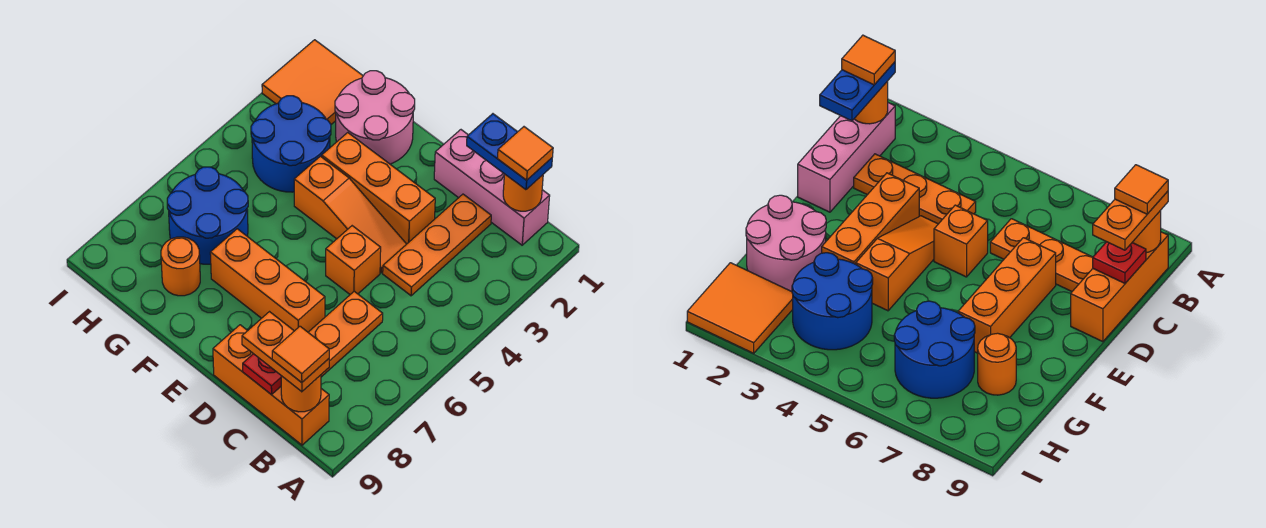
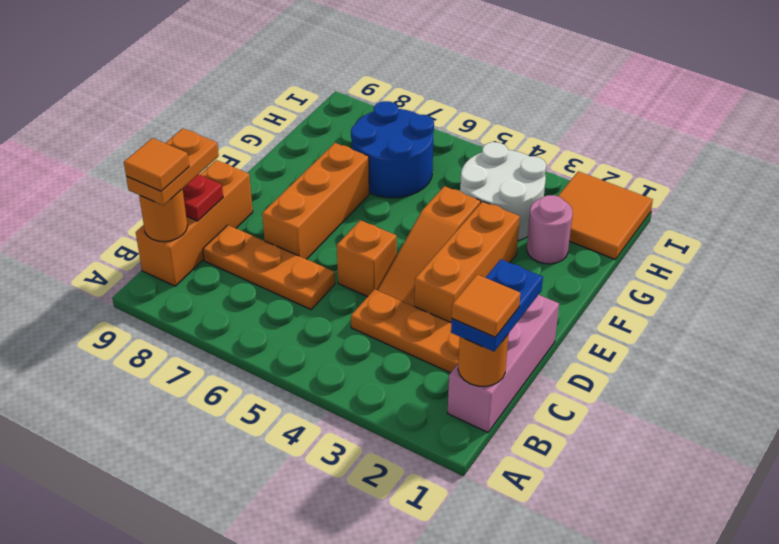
pink 2x2 round brick [335,71,415,164] -> pink 1x1 round brick [527,195,573,264]
blue 2x2 round brick [251,96,331,192] -> white 2x2 round brick [460,142,546,241]
orange 1x1 round brick [161,237,200,296] -> none

